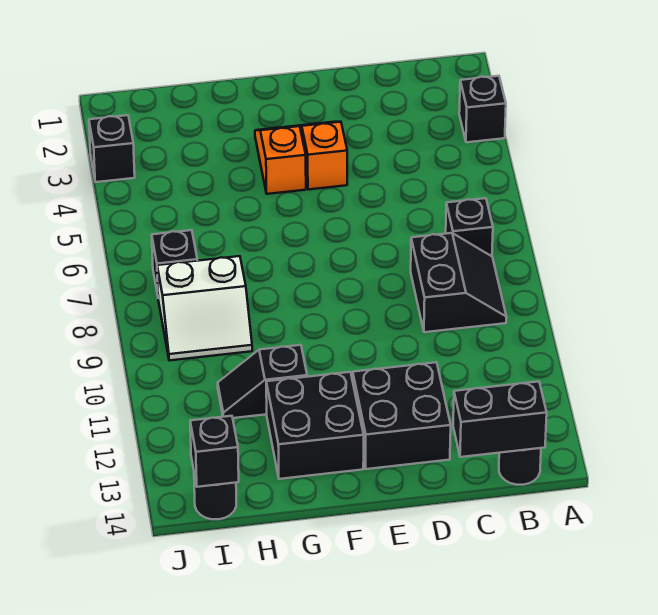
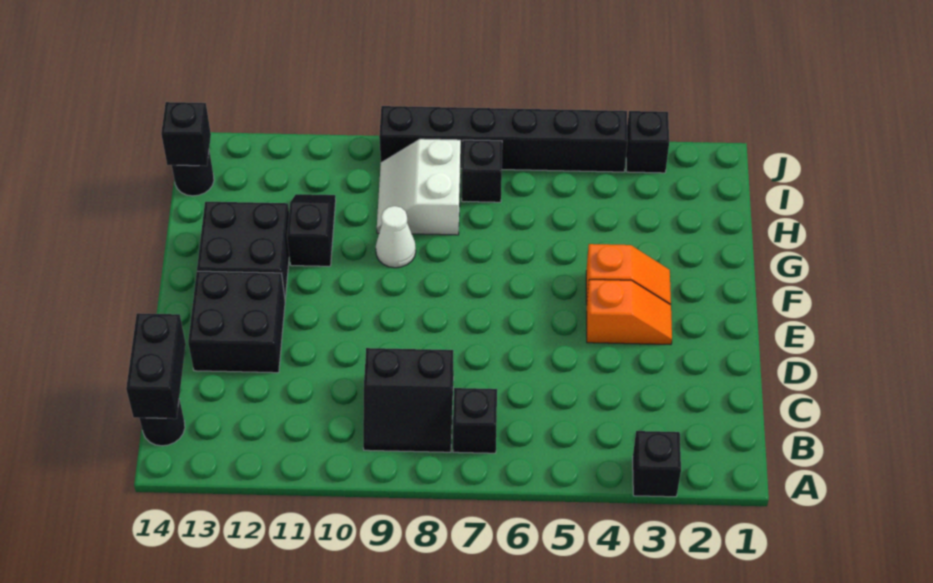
none -> white 1x1 cone [376,206,416,268]
none -> black 1x6 brick [379,106,628,172]

